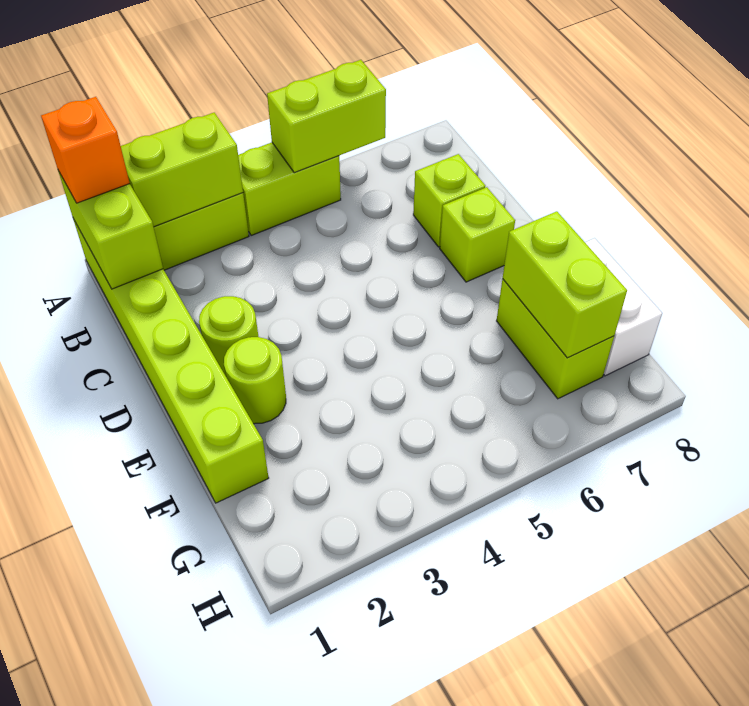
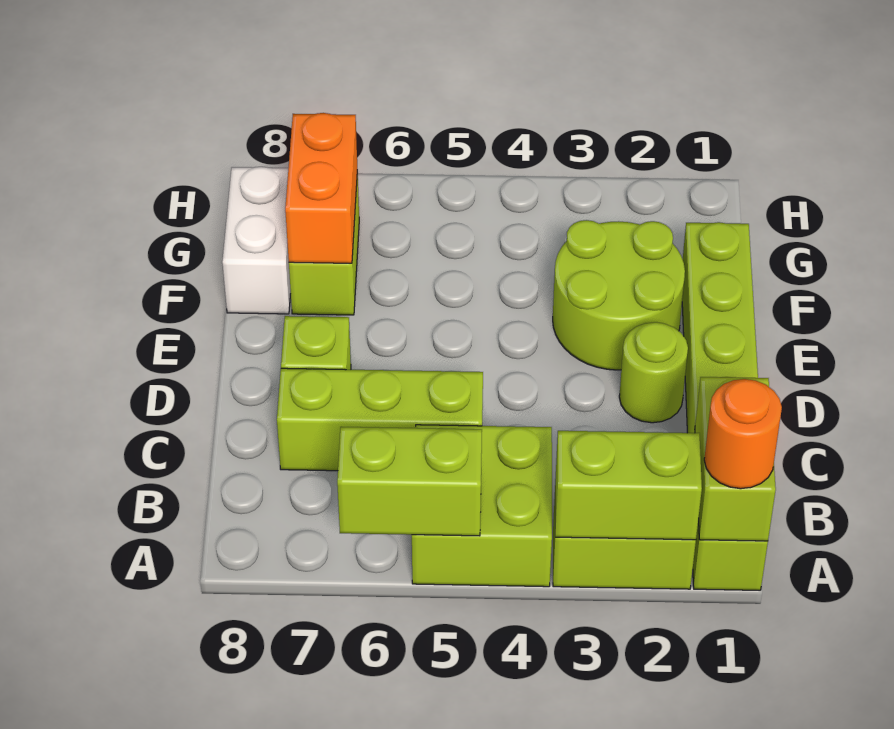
orange 1x1 brick [41,97,130,203] -> orange 1x1 round brick [704,379,782,489]
lime 1x2 brick [238,142,341,235] -> lime 2x2 brick [412,425,552,587]
lime 1x1 brick [413,154,485,247] -> lime 1x3 brick [277,368,483,471]
lime 1x1 round brick [224,337,286,424] -> lime 2x2 round brick [553,220,685,370]
lime 1x2 brick [503,211,627,358] -> orange 1x2 brick [285,113,357,263]

